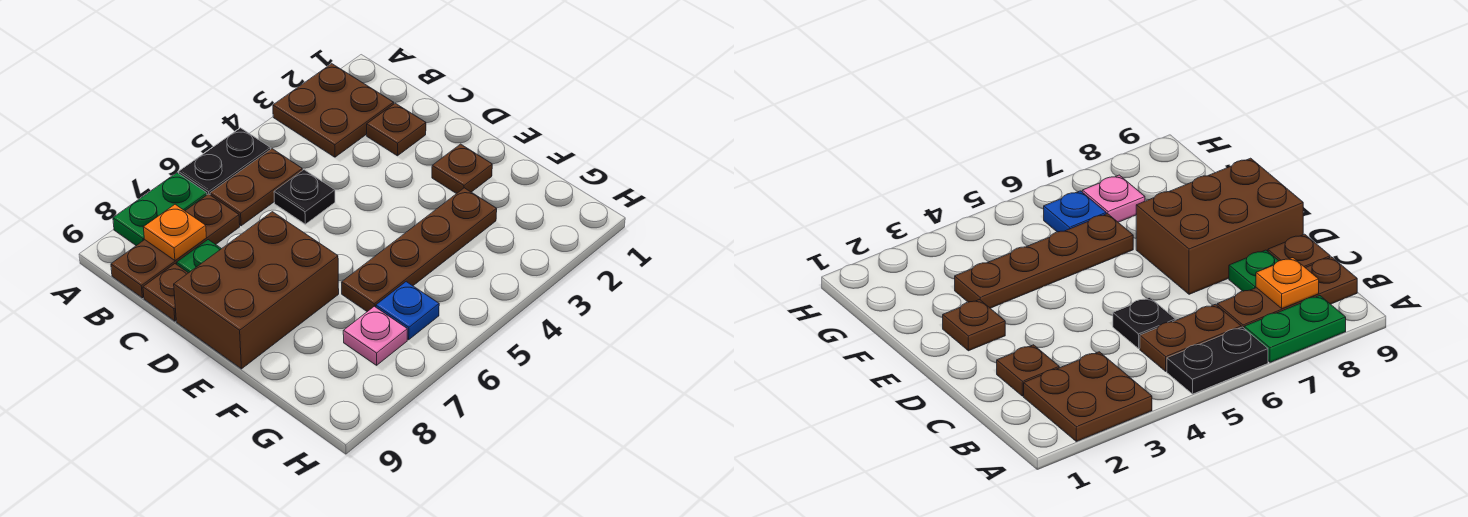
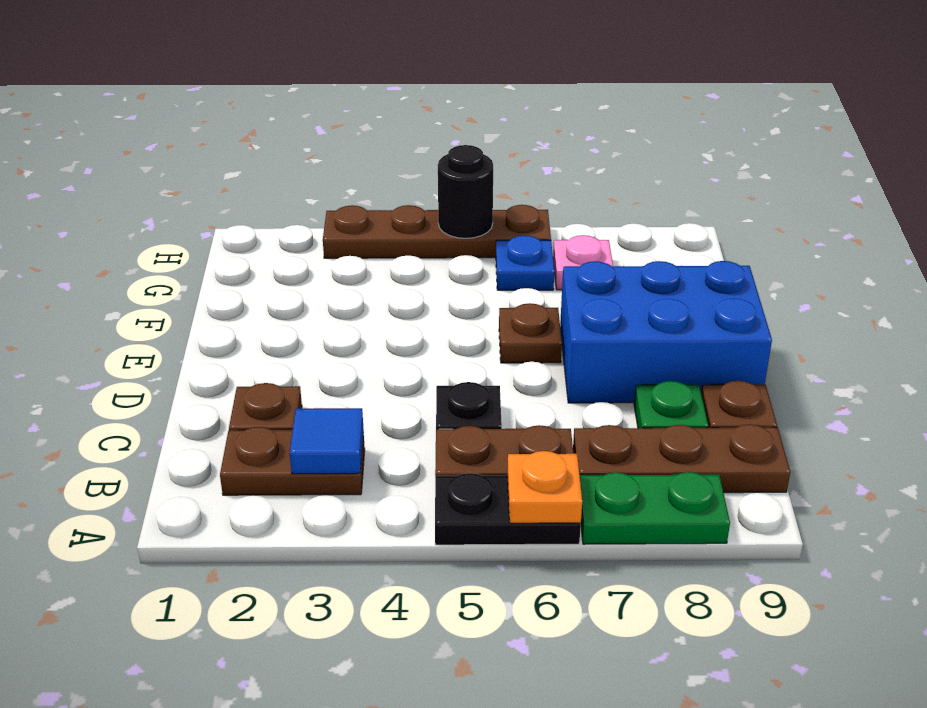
brown 2x2 plate [273,64,394,157] -> brown 1x2 plate [220,427,365,495]
none -> blue 1x1 tile [290,408,363,474]
orange 1x1 plate [143,204,207,260] -> orange 1x1 plate moved to [507,451,582,523]
brown 2x3 brick [174,212,339,369] -> blue 2x3 brick [560,261,772,403]
brown 1x1 plate [432,144,492,194] -> brown 1x1 plate moved to [499,303,562,363]
brown 1x4 plate [342,188,497,312] -> brown 1x4 plate moved to [323,205,551,258]
none -> black 1x1 round brick [438,145,493,238]

